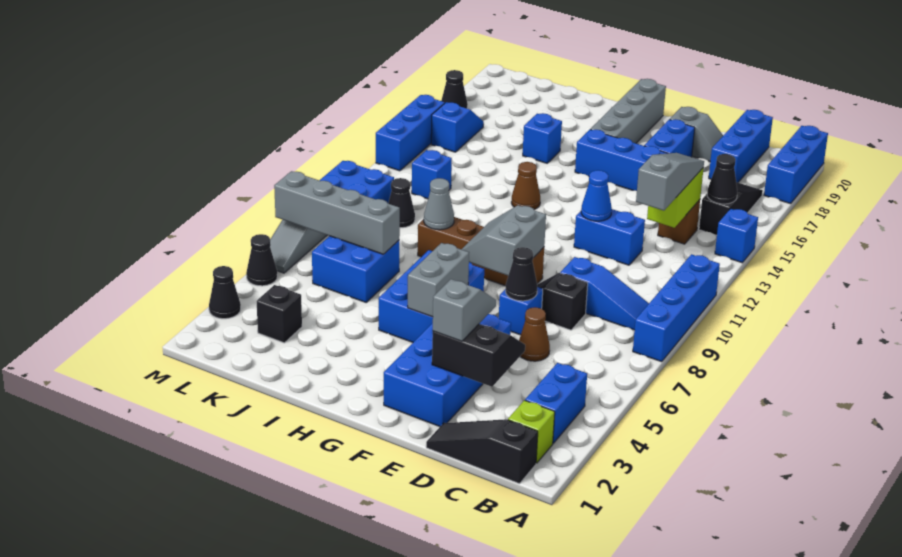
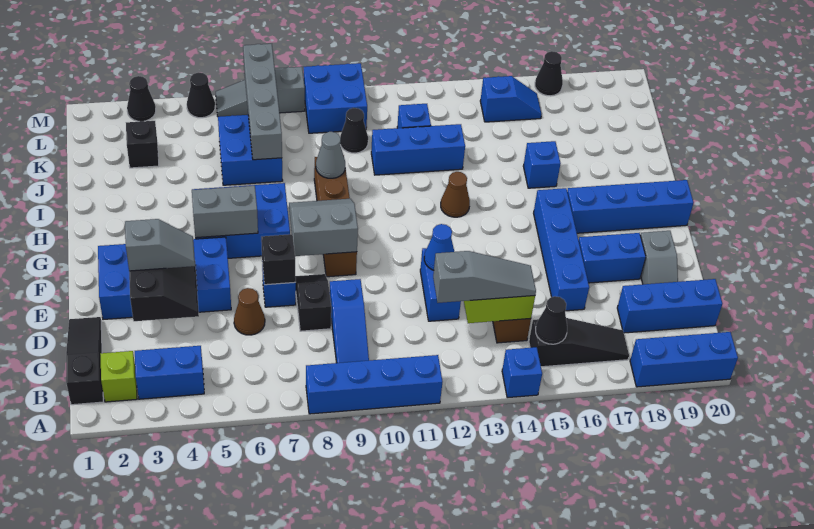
black 1x1 cone [506,247,537,301] -> black 1x1 brick [261,234,296,285]
grey 1x4 brick [590,79,666,143] -> blue 1x4 brick [567,180,694,233]
blue 1x3 brick [376,95,445,171] -> blue 1x3 brick moved to [371,124,465,175]

